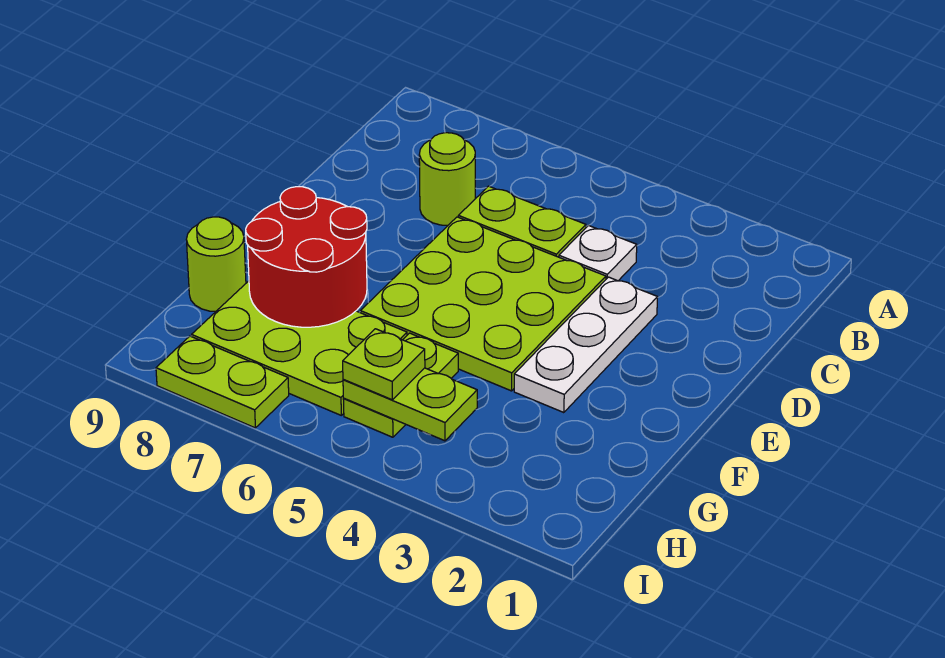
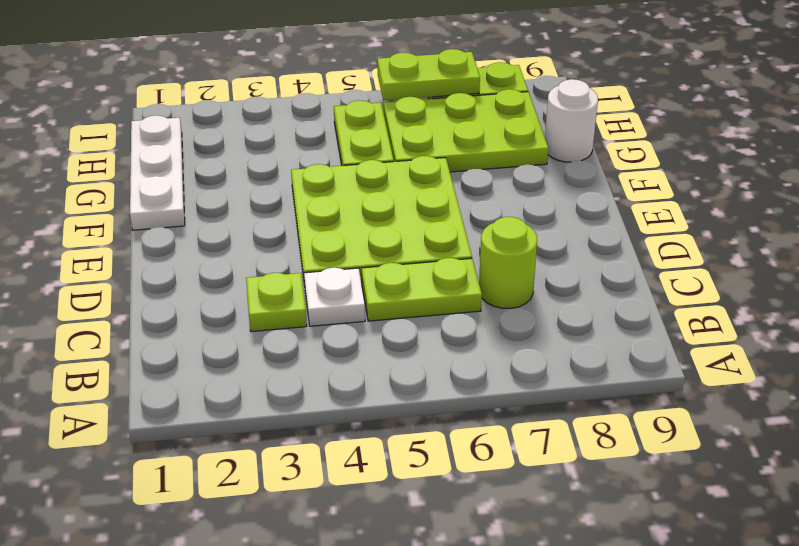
white 1x3 plate [514,277,658,413] -> white 1x3 plate moved to [130,115,185,230]
red 2x2 round brick [246,187,367,327] -> none
lime 1x1 round brick [186,217,246,312] -> white 1x1 round brick [545,79,598,162]
lime 1x2 plate [343,368,477,441] -> lime 1x2 plate moved to [377,49,480,100]
lime 1x1 plate [343,329,425,400] -> lime 1x1 plate moved to [246,273,307,332]

